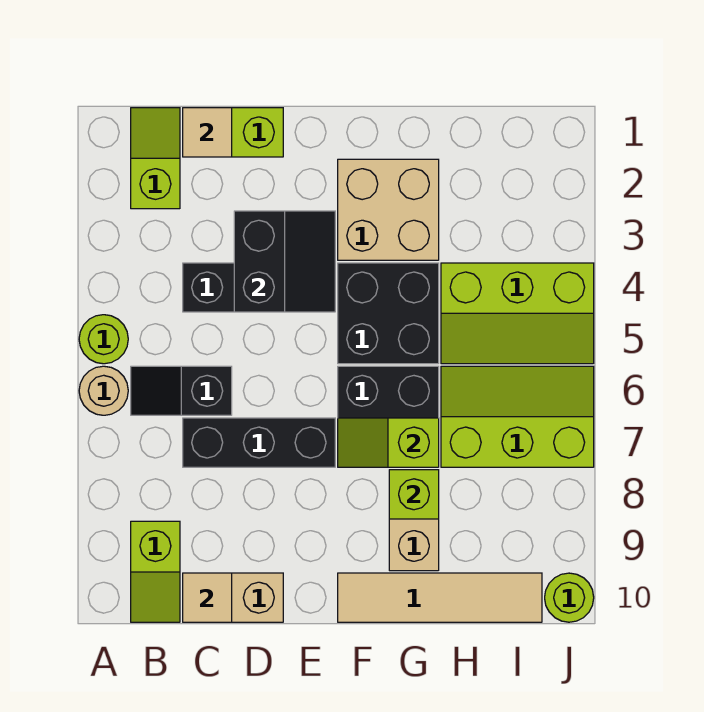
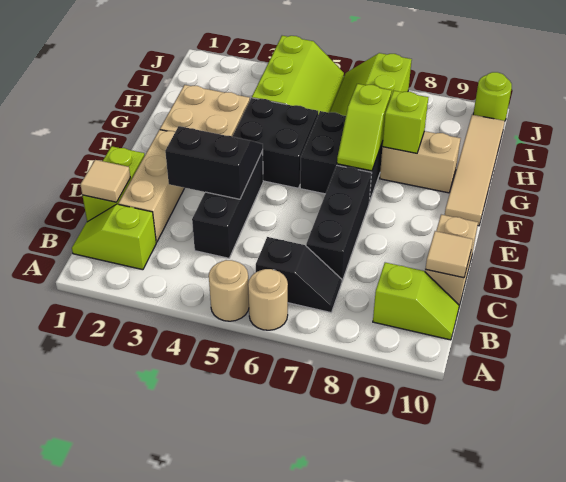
lime 1x1 round brick [79,315,128,364] -> tan 1x1 round brick [209,260,249,321]
black 1x2 slope [131,366,232,415] -> black 1x2 slope turned to [256,237,342,313]
none -> tan 1x3 brick [118,130,184,242]

